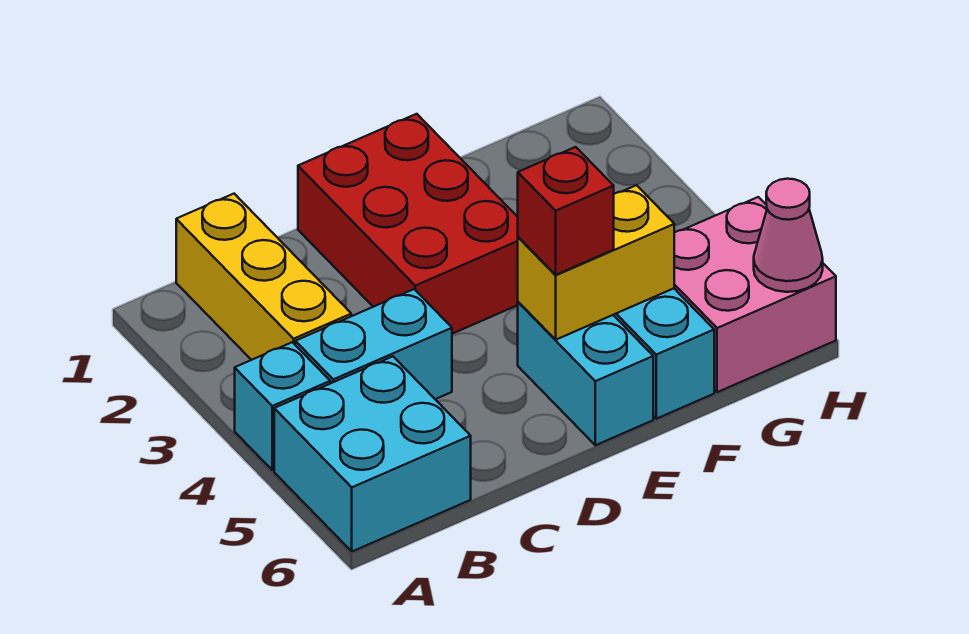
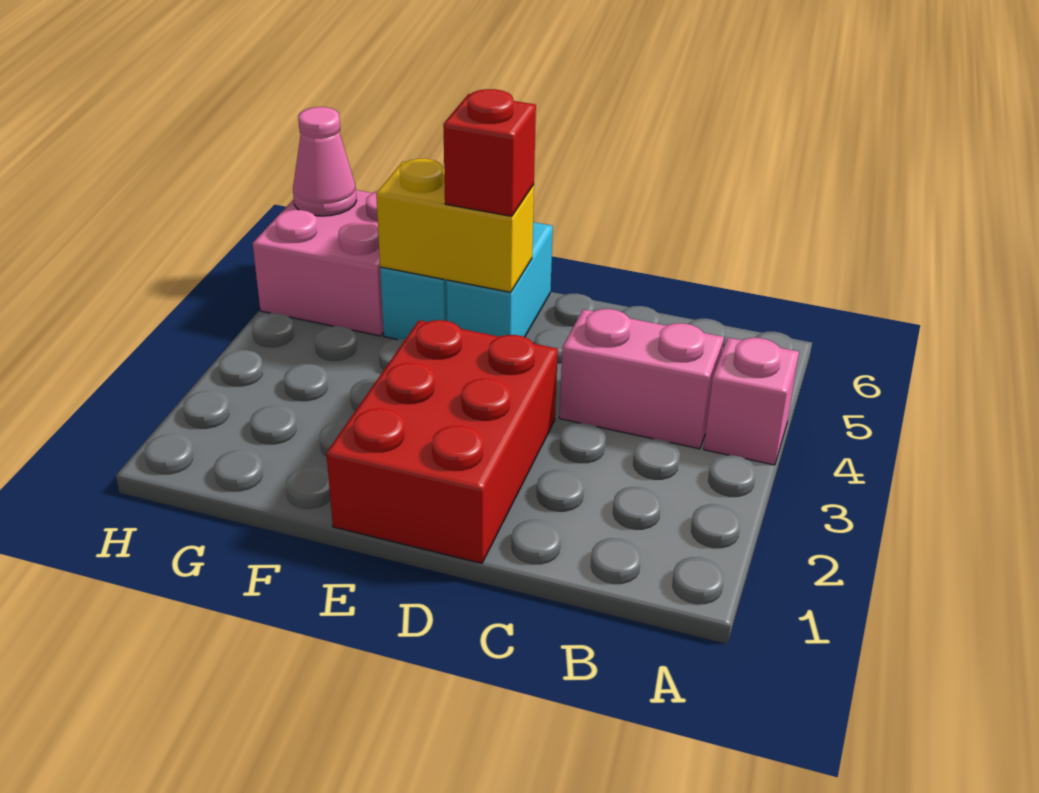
cyan 1x1 brick [235,342,330,470] -> pink 1x1 brick [704,338,799,465]
cyan 2x2 brick [274,357,471,551] -> none
yellow 1x3 brick [176,194,351,360] -> none
cyan 1x2 brick [295,289,452,399] -> pink 1x2 brick [559,309,724,449]

